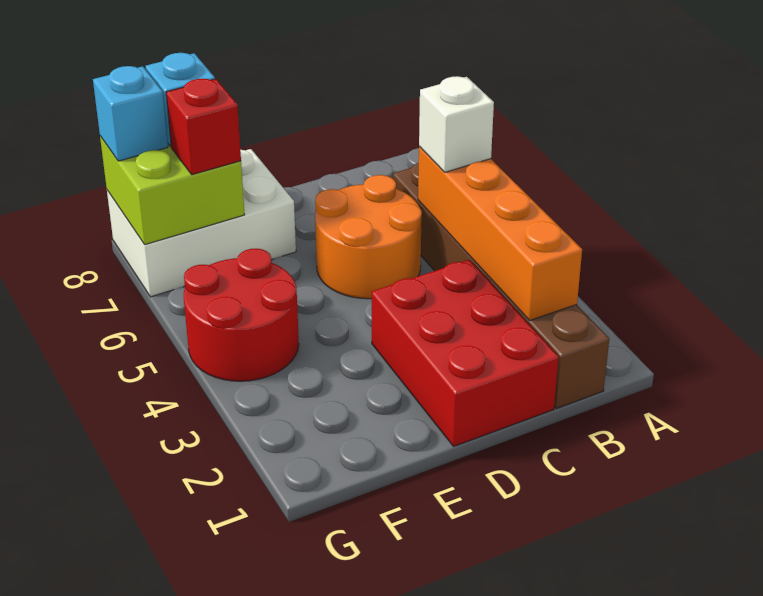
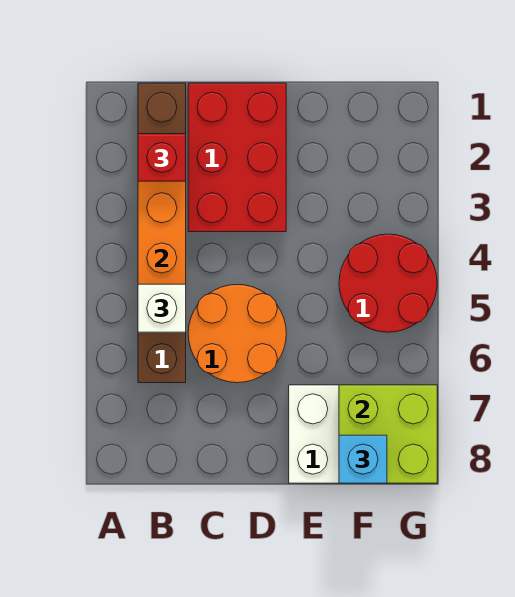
red 1x1 brick [166,79,241,175] -> red 1x1 brick moved to [138,134,186,181]
cyan 1x1 brick [93,66,168,161] -> none

